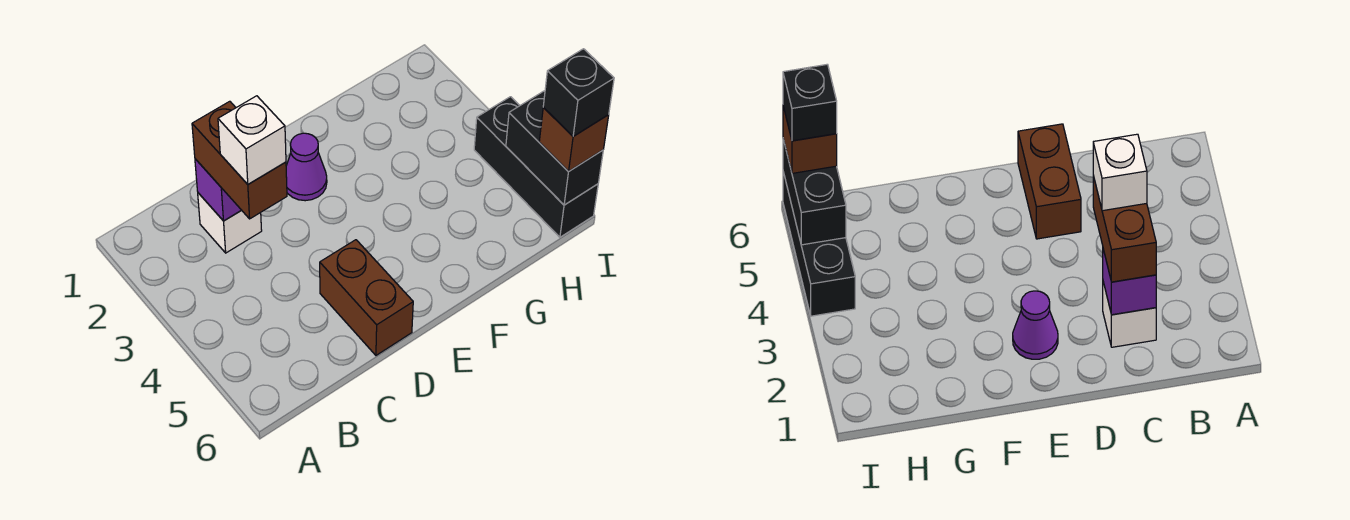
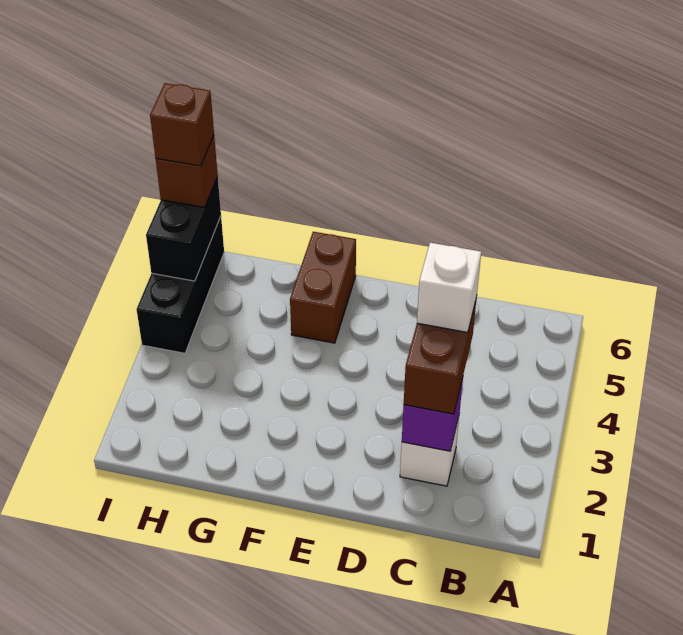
brown 1x2 brick [320,240,413,355] -> brown 1x2 brick moved to [290,232,356,343]
purple 1x1 cone [286,133,327,201] -> none
black 1x1 brick [543,49,614,136] -> brown 1x1 brick [150,83,214,166]

